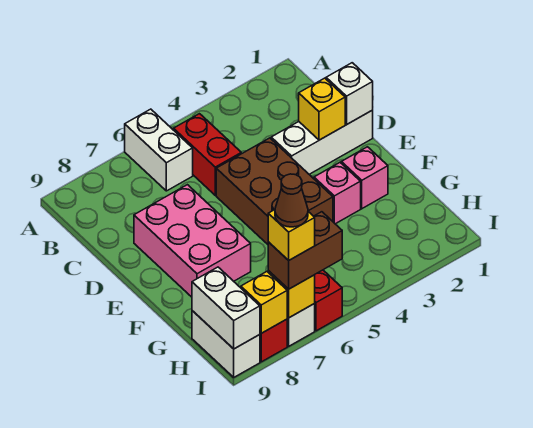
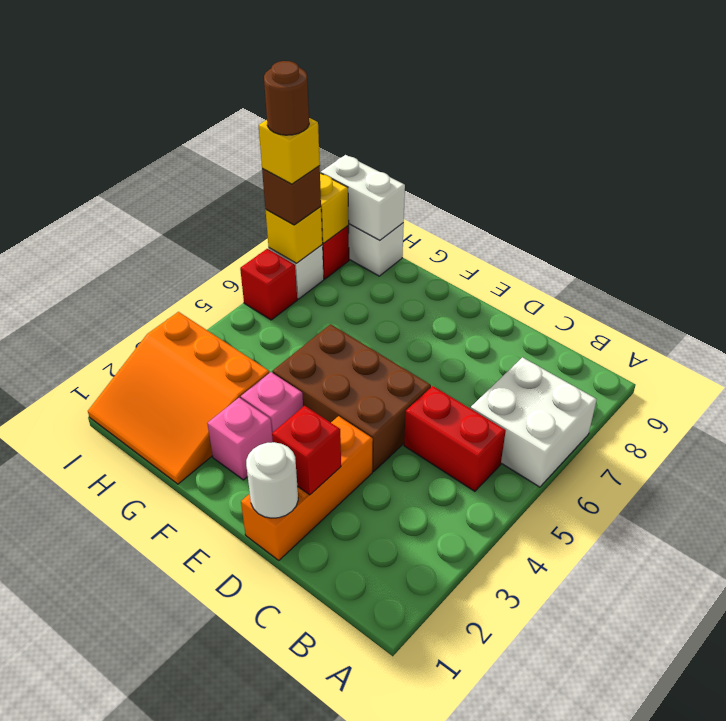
white 1x2 brick [125,109,193,191] -> white 2x2 brick [471,357,597,487]
white 1x3 brick [271,110,373,174] -> orange 1x3 brick [241,416,373,561]
white 1x1 brick [326,63,373,125] -> white 1x1 round brick [246,442,298,518]
yellow 1x1 brick [299,78,345,140] -> red 1x1 brick [272,406,341,495]
pink 2x3 brick [134,185,251,297] -> none
none -> orange 3x3 slope [88,312,269,484]
brown 1x2 brick [268,212,342,289] -> brown 1x1 brick [262,166,321,225]
brown 1x1 cone [275,174,308,227] -> brown 1x1 round brick [264,61,309,135]

